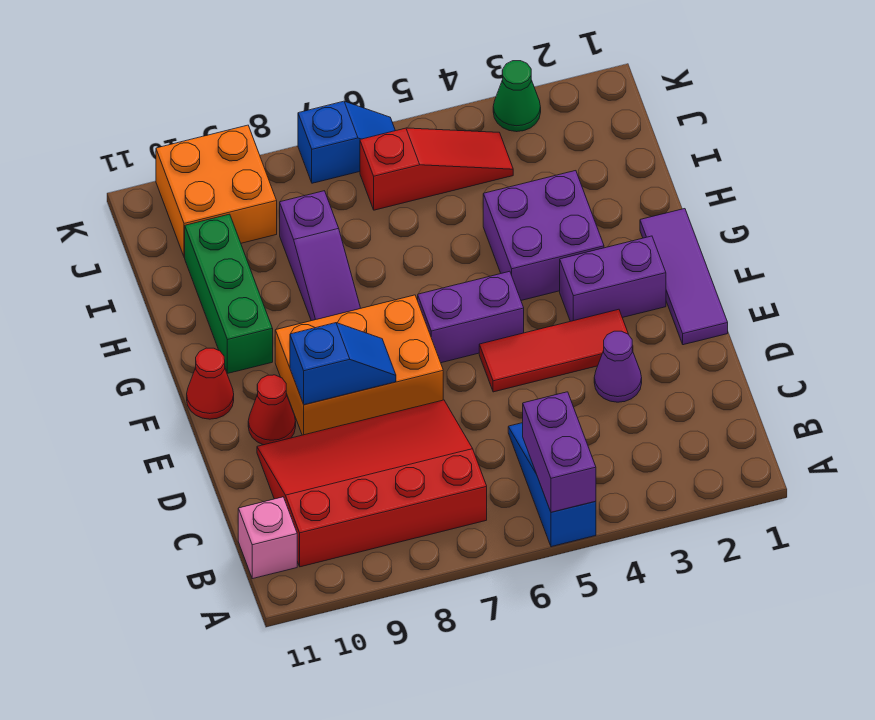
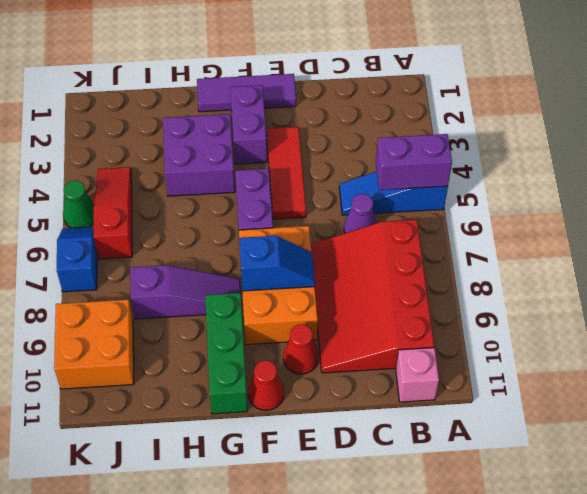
purple 1x1 cone [594,331,642,402] -> purple 1x1 cone moved to [344,194,377,233]
blue 1x2 slope [290,323,396,405] -> blue 1x2 slope turned to [239,236,315,291]
green 1x3 brick [185,214,273,373] -> green 1x3 brick turned to [205,293,248,414]
green 1x1 cone [493,61,541,132] -> green 1x1 cone moved to [63,180,94,228]

